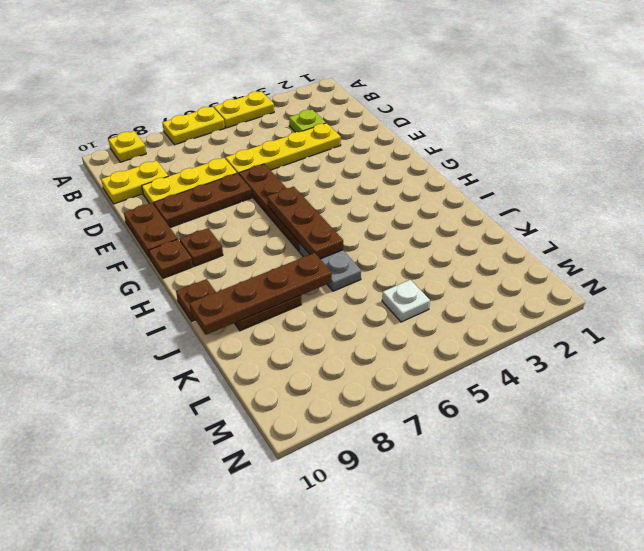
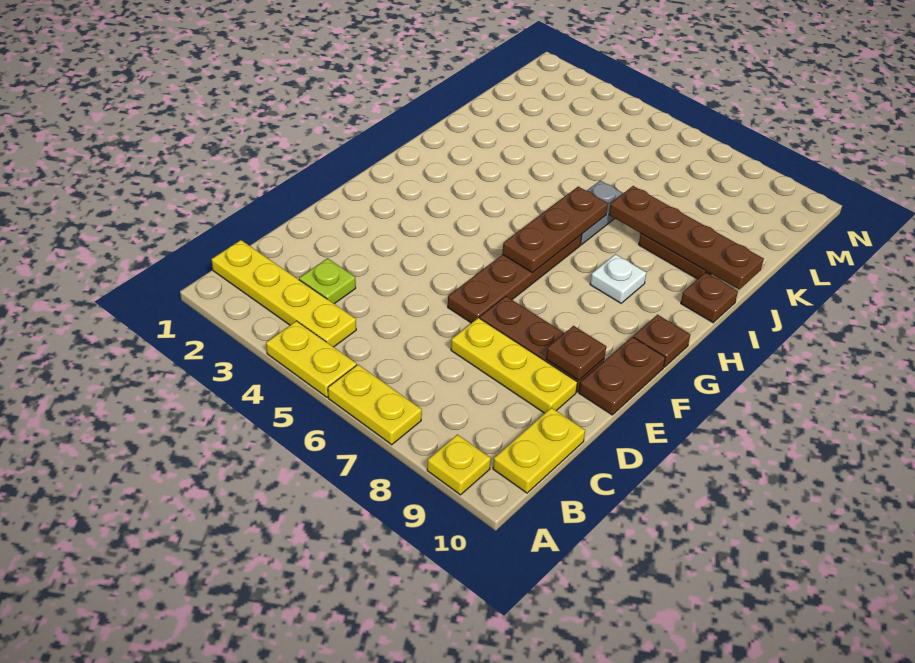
yellow 1x2 plate [101,161,168,204] -> yellow 1x2 plate turned to [493,408,585,493]
yellow 1x4 plate [225,123,341,174] -> yellow 1x4 plate moved to [212,240,356,347]
brown 1x1 plate [180,228,223,266] -> brown 1x1 plate moved to [546,326,606,380]
white 1x1 plate [382,280,430,322] -> white 1x1 plate moved to [590,254,646,303]

